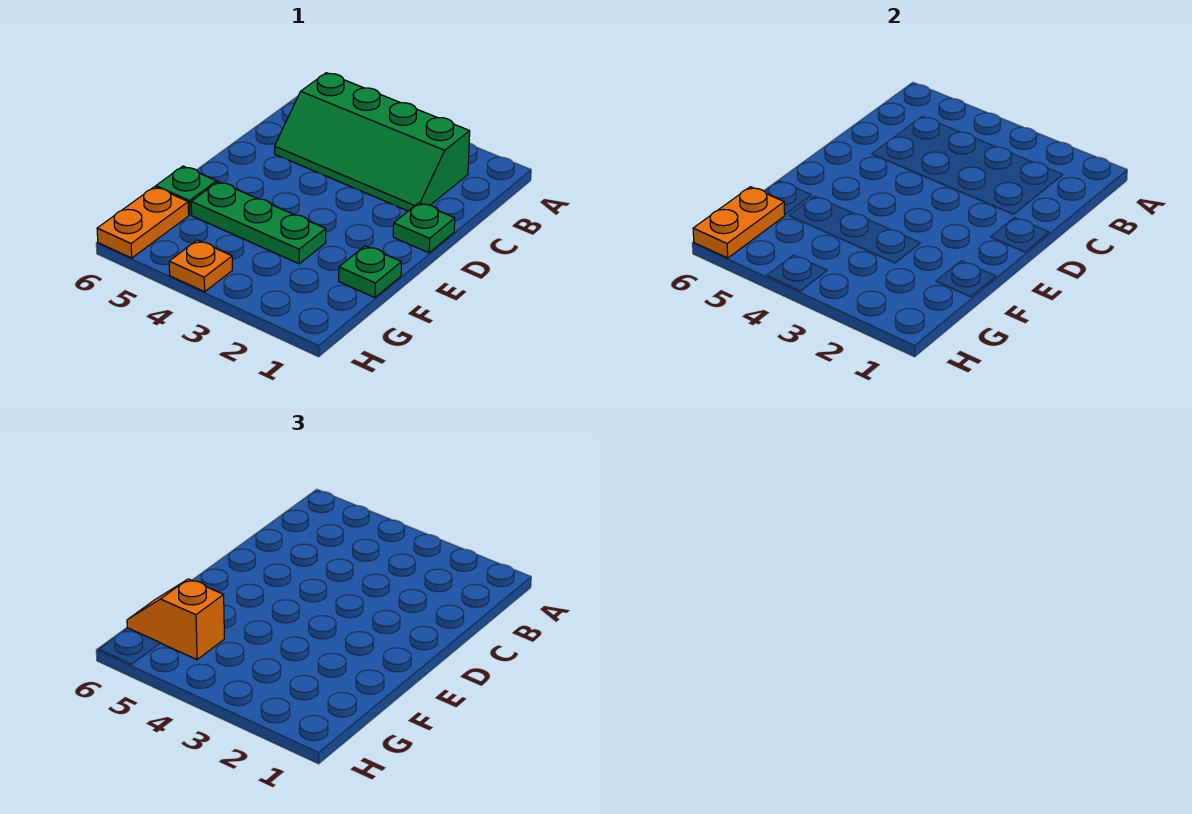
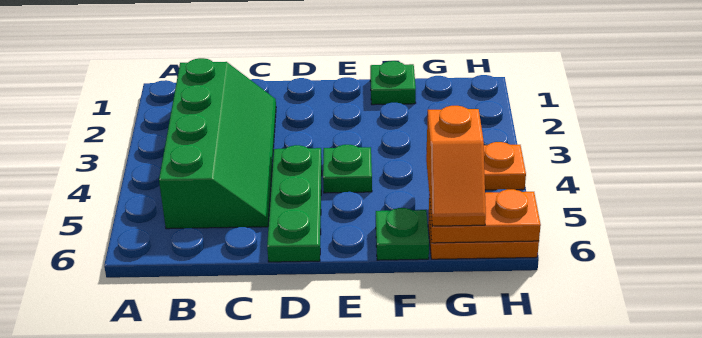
green 1x1 plate [393,203,455,253] -> green 1x1 plate moved to [323,145,372,193]
green 1x3 plate [191,182,326,264] -> green 1x3 plate moved to [267,145,322,262]

